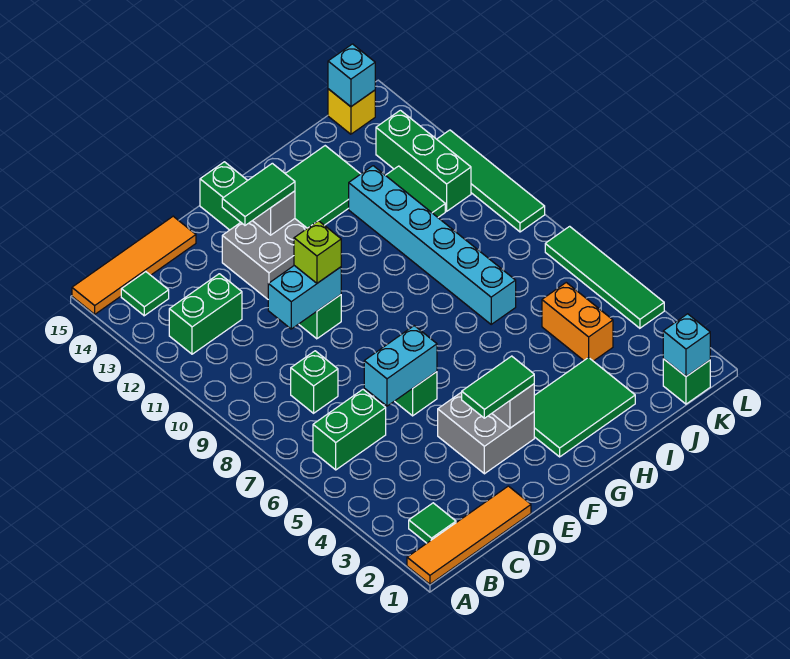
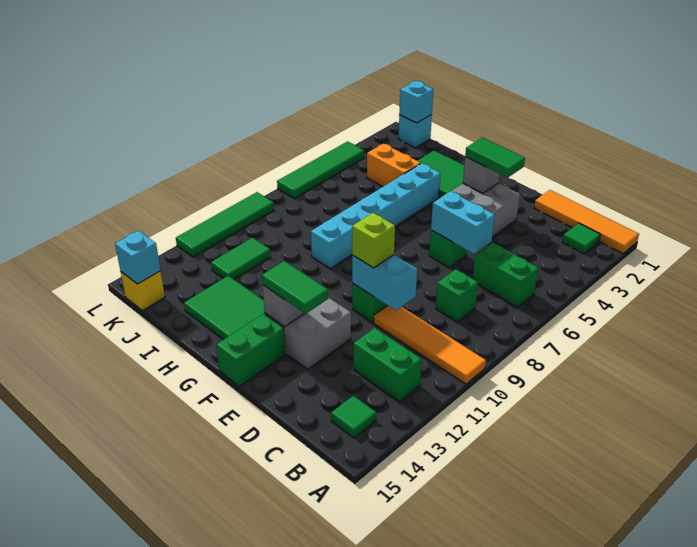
orange 1x4 tile [72,216,196,314] -> orange 1x4 tile moved to [374,306,486,384]
cyan 1x6 brick [349,166,516,324] -> cyan 1x6 brick moved to [311,163,441,269]
orange 1x2 brick [542,283,613,361] -> orange 1x2 brick turned to [367,144,421,187]
green 1x1 brick [663,359,710,404] -> cyan 1x1 brick [398,115,432,148]
green 1x3 brick [376,110,471,211] -> none

